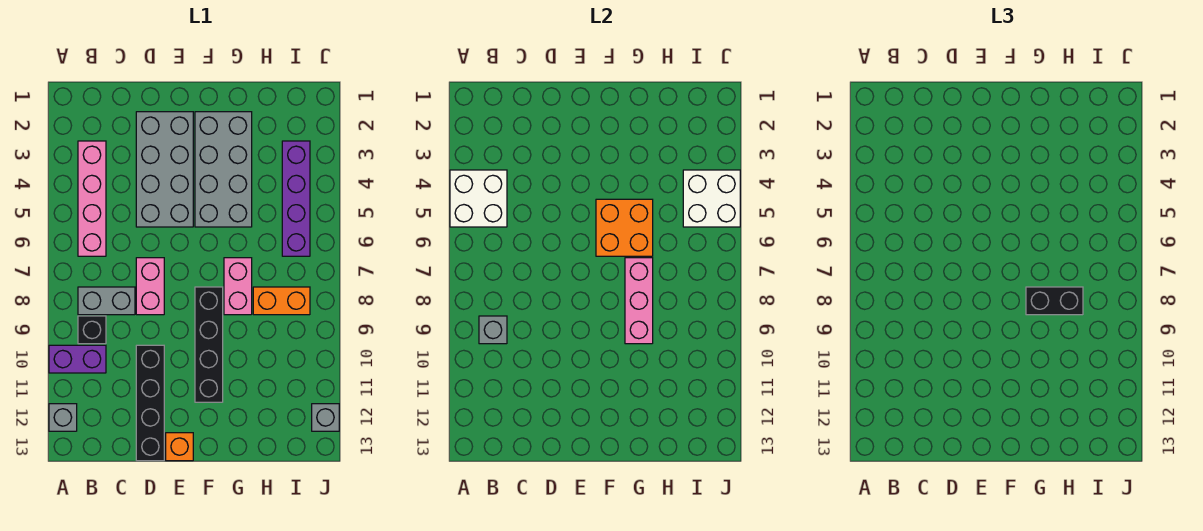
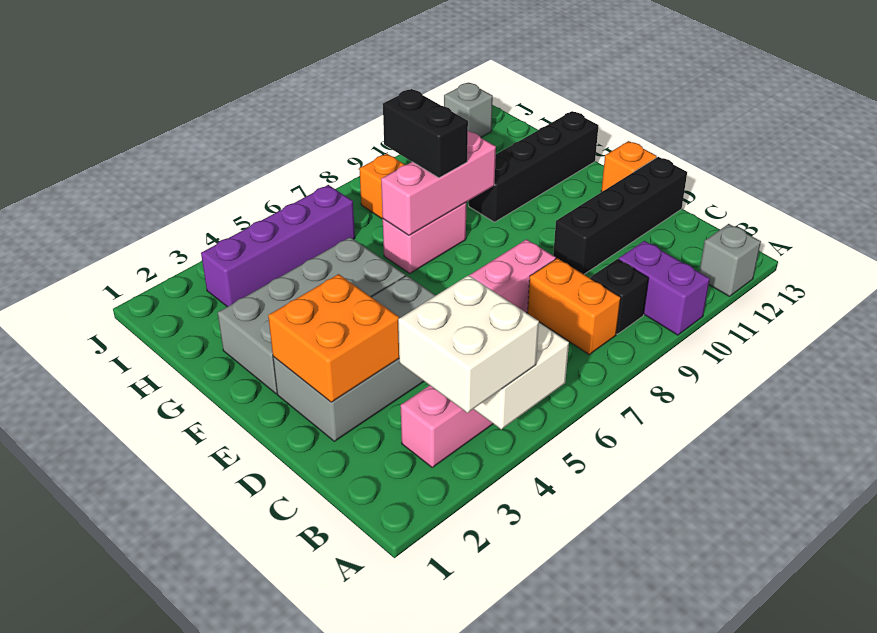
grey 1x2 brick [78,287,135,315] -> orange 1x2 brick [527,258,621,354]
grey 1x1 brick [479,316,507,344] -> none
orange 2x2 brick [596,199,653,256] -> orange 2x2 brick moved to [268,274,399,402]
black 1x4 brick [195,287,223,402] -> black 1x4 brick moved to [469,111,599,222]
white 2x2 brick [683,170,740,227] -> white 2x2 brick moved to [398,275,539,413]

